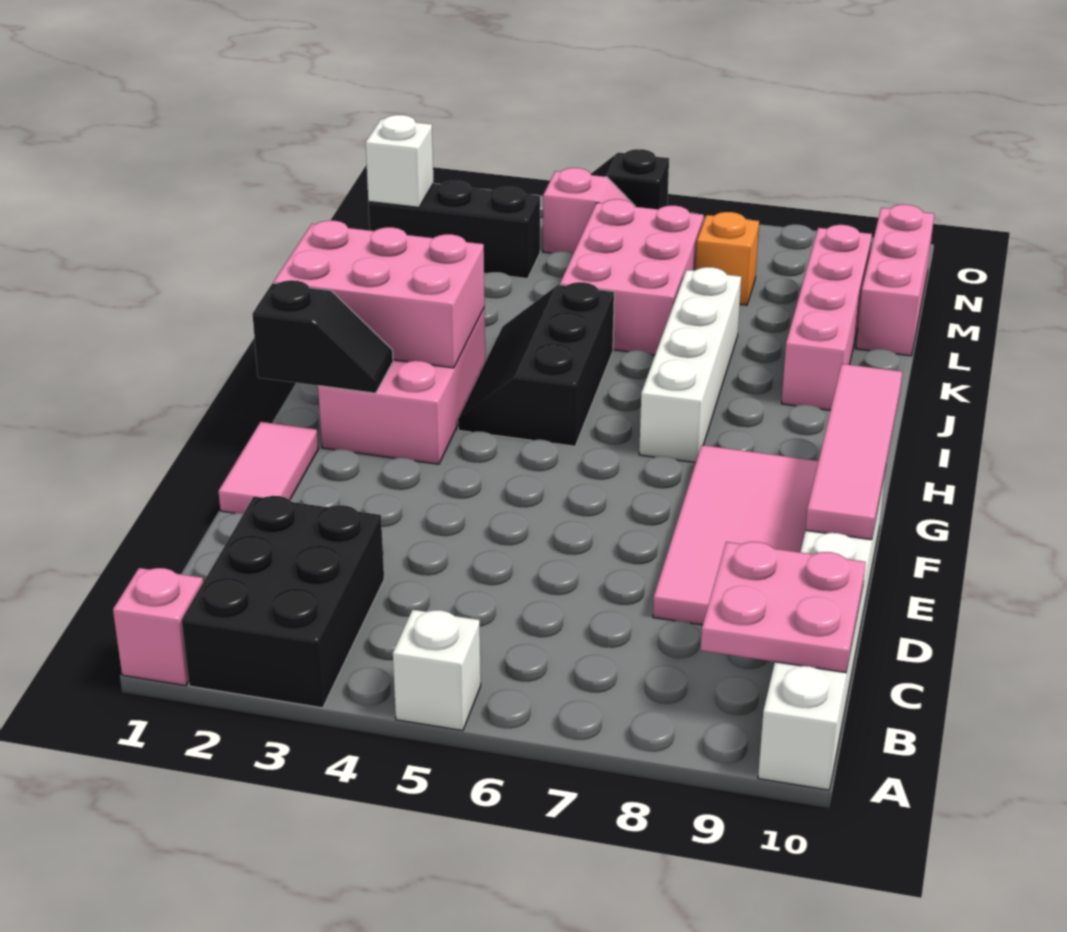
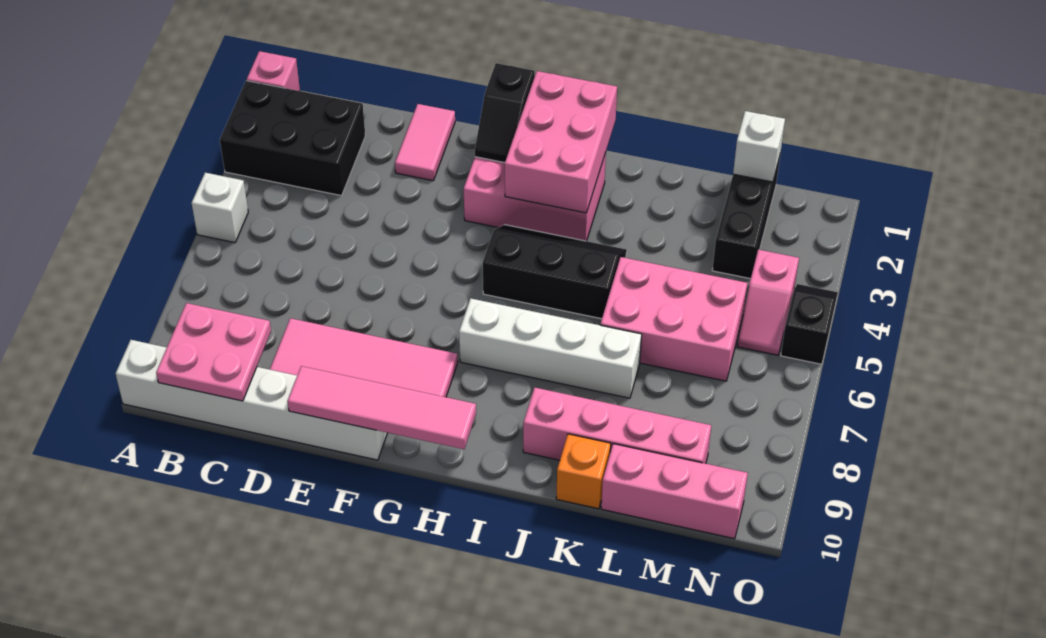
pink 1x2 tile [218,422,318,513] -> pink 1x2 tile turned to [395,104,455,181]
orange 1x1 brick [696,212,759,305] -> orange 1x1 brick moved to [556,434,611,509]

